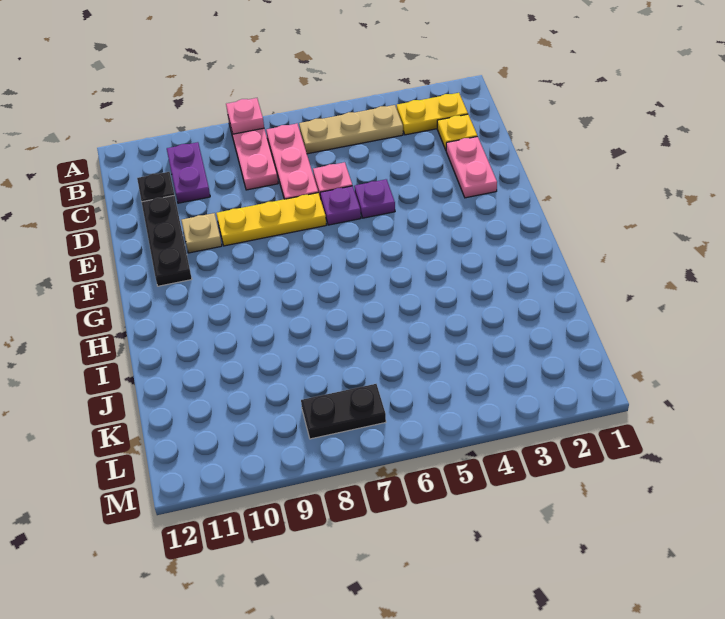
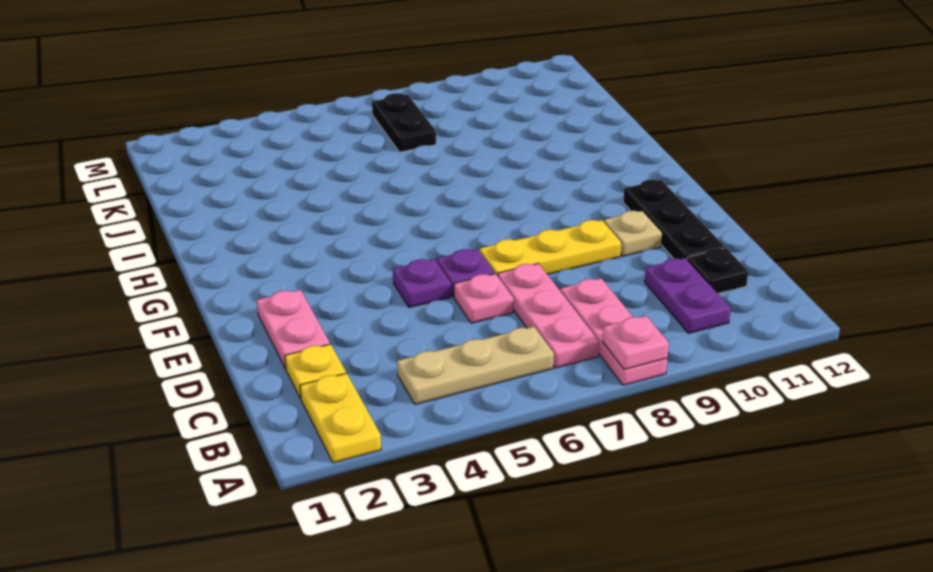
yellow 1x2 plate [397,93,468,135] -> yellow 1x2 plate turned to [300,373,381,463]
black 1x2 plate [301,384,386,439] -> black 1x2 plate turned to [372,93,436,152]

